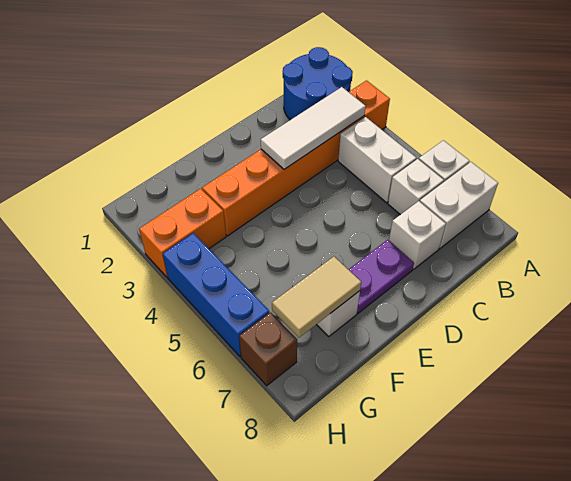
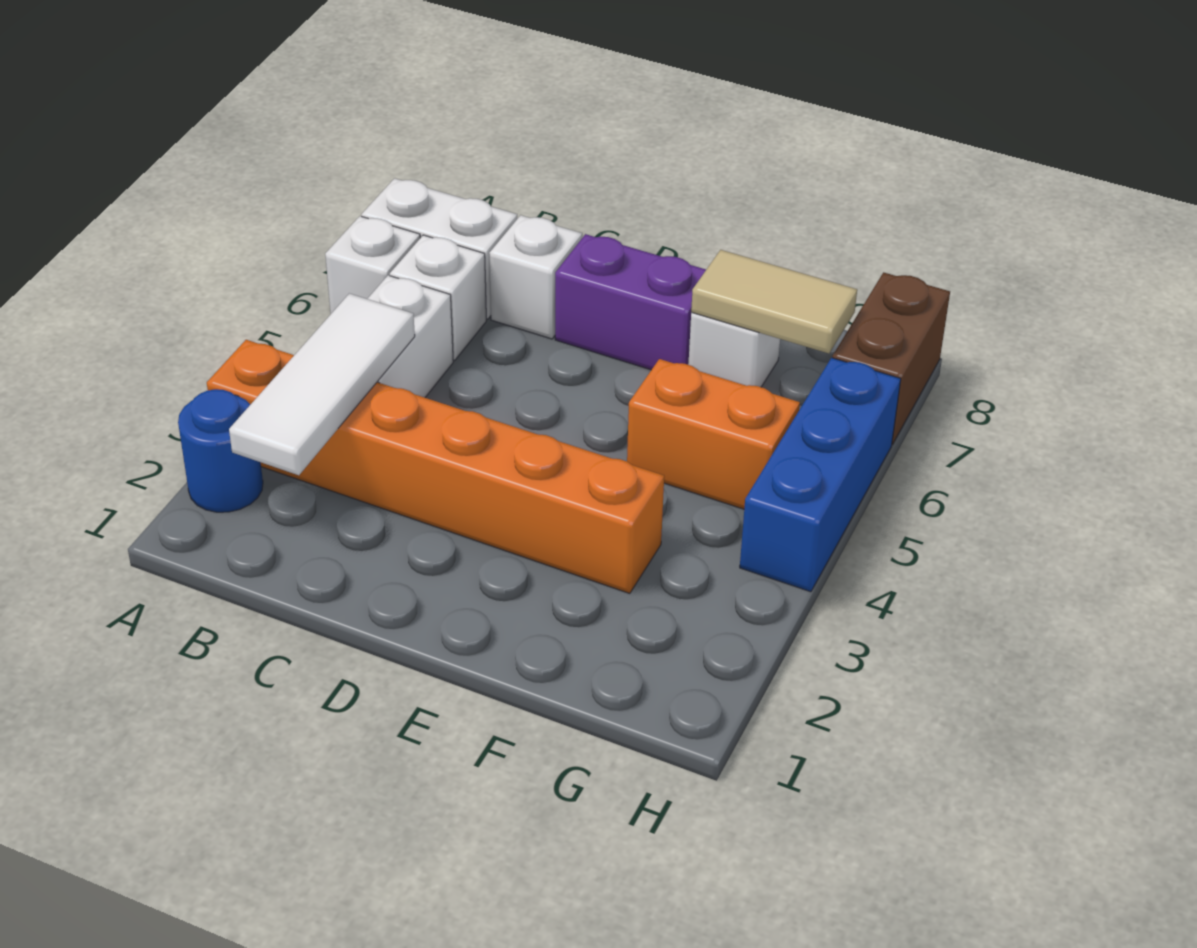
blue 2x2 round brick [283,47,353,120] -> blue 1x1 round brick [178,389,263,512]
white 1x3 tile [261,87,366,169] -> white 1x3 tile turned to [229,293,415,475]
purple 1x2 plate [348,240,414,313] -> purple 1x2 brick [555,234,706,370]
orange 1x2 brick [139,189,226,277] -> orange 1x2 brick moved to [627,359,800,509]
brown 1x1 brick [239,312,297,386] -> brown 1x2 brick [832,272,950,444]

